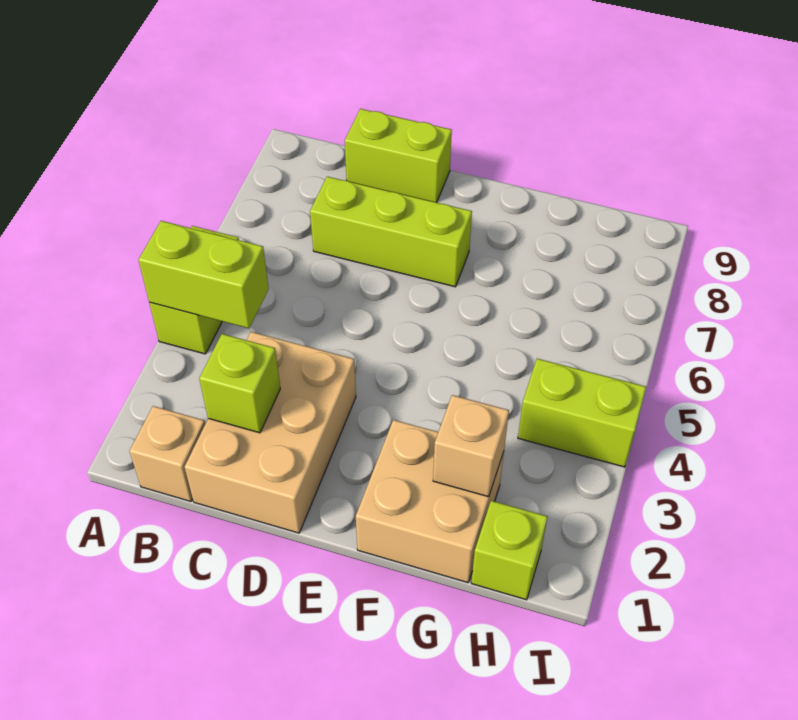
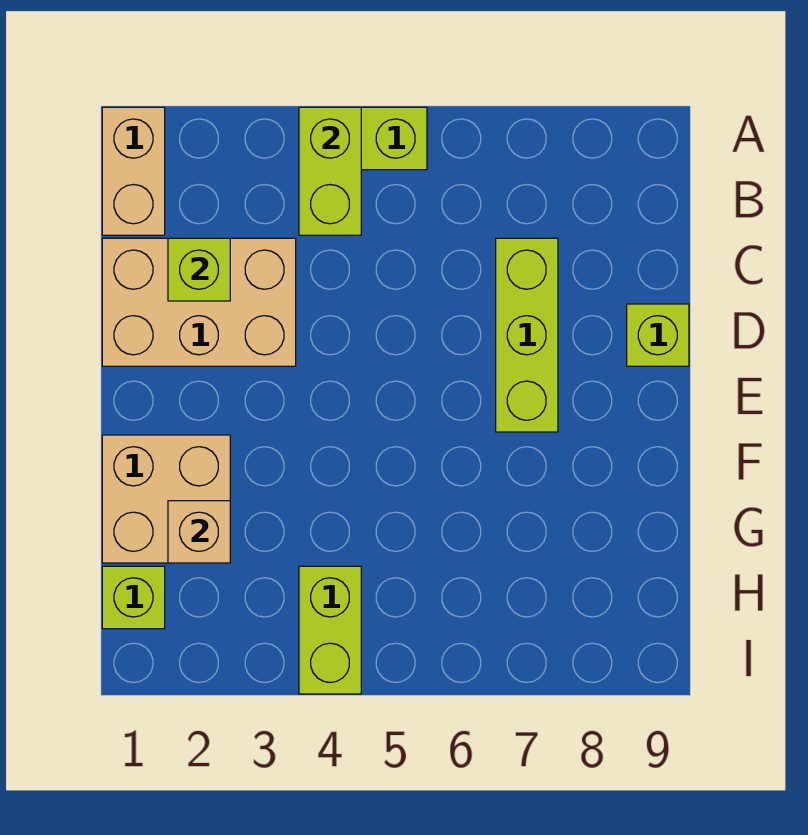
tan 1x1 brick [130,406,205,501] -> tan 1x2 brick [102,107,165,235]
lime 1x2 brick [345,109,452,202] -> lime 1x1 brick [627,304,689,366]

